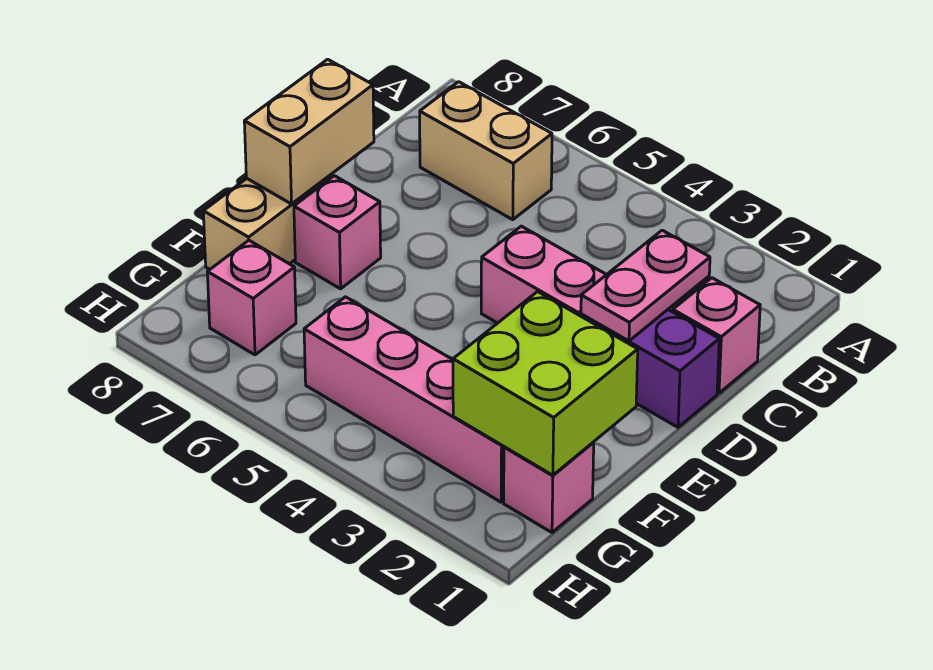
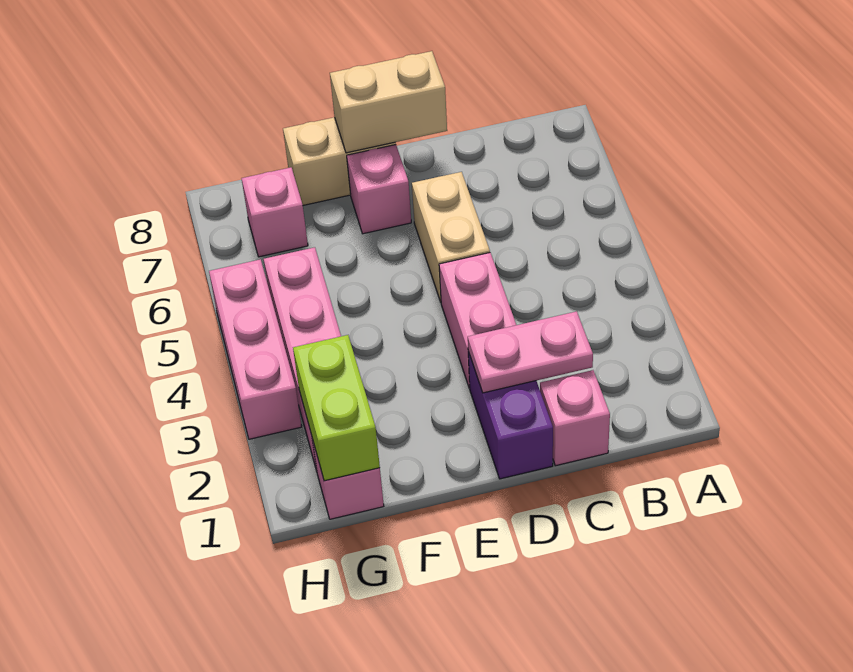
tan 1x2 brick [420,82,552,220] -> tan 1x2 brick moved to [412,172,490,302]
lime 2x2 brick [453,292,638,475] -> lime 1x2 brick [293,335,380,481]
none -> pink 1x3 brick [209,259,302,439]

